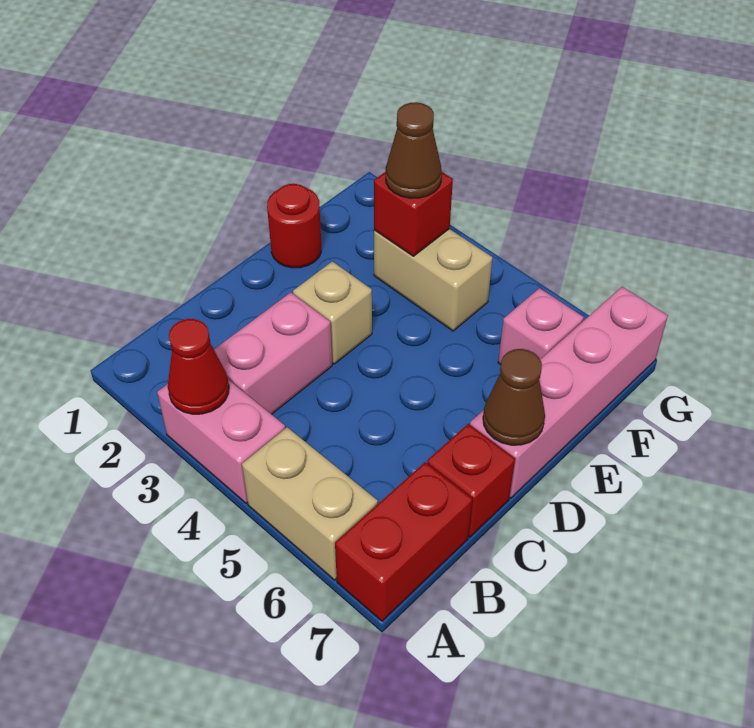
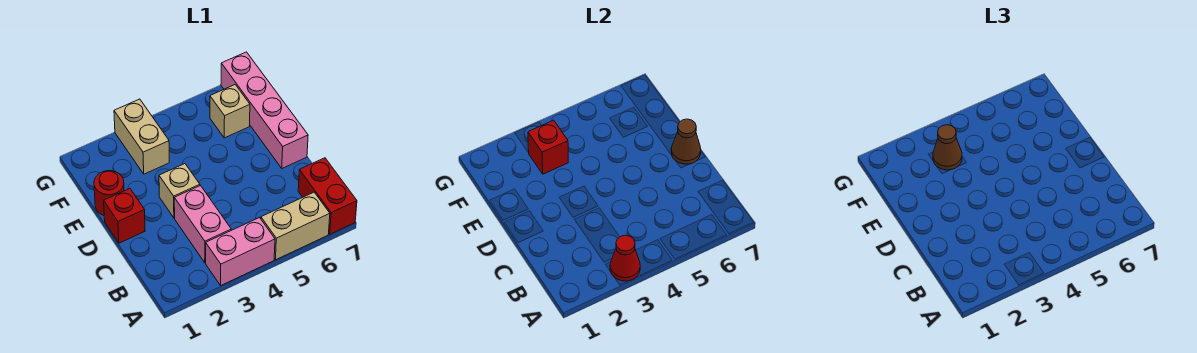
red 1x1 brick [427,424,515,537] -> red 1x1 brick moved to [104,189,145,243]
tan 1x2 brick [374,229,493,331] -> tan 1x2 brick turned to [114,99,169,174]
pink 1x1 brick [498,288,584,365] -> tan 1x1 brick [210,85,250,138]

